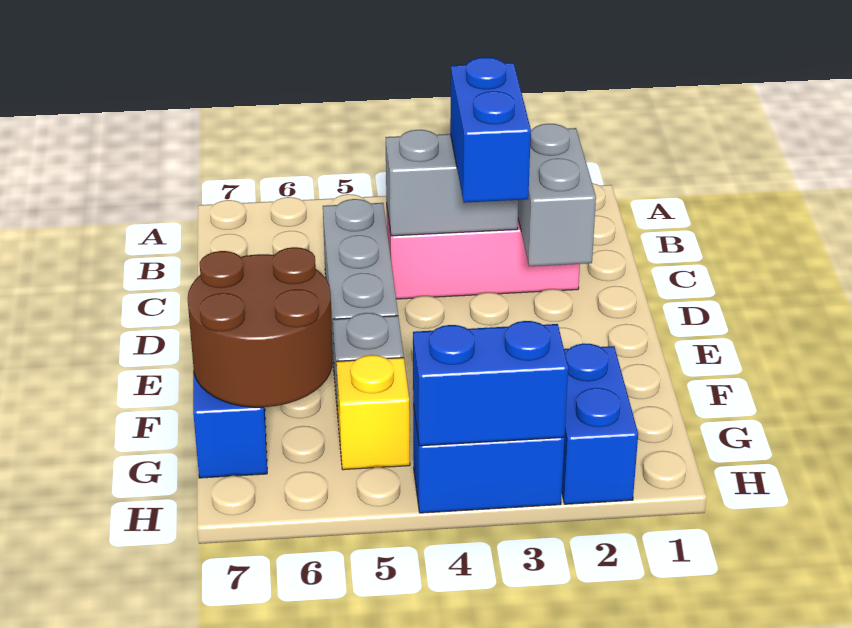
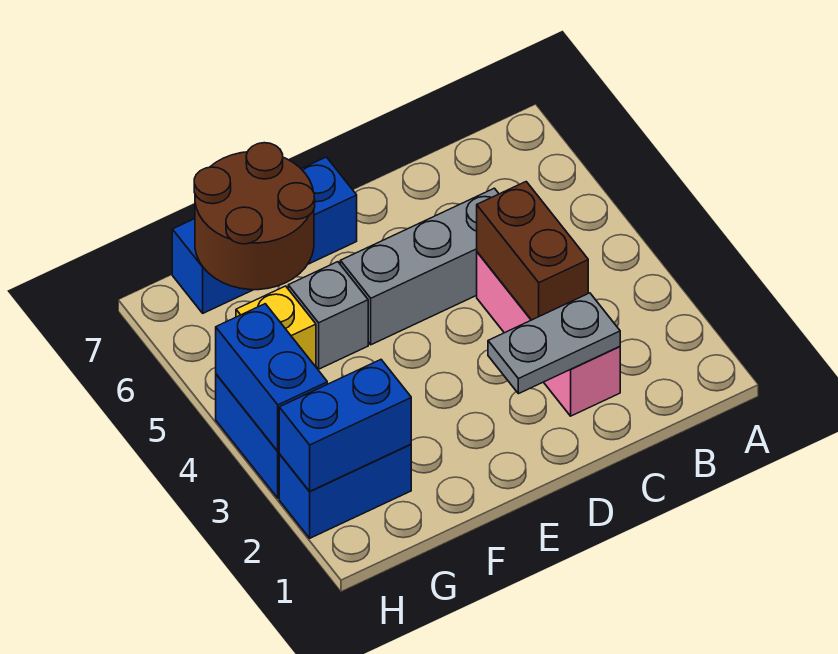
grey 1x2 brick [518,124,596,266] -> grey 1x2 plate [488,293,620,394]
grey 1x2 brick [386,130,518,236] -> brown 1x2 brick [477,182,588,320]
blue 1x2 brick [450,57,531,203] -> blue 1x2 brick moved to [279,360,411,491]

